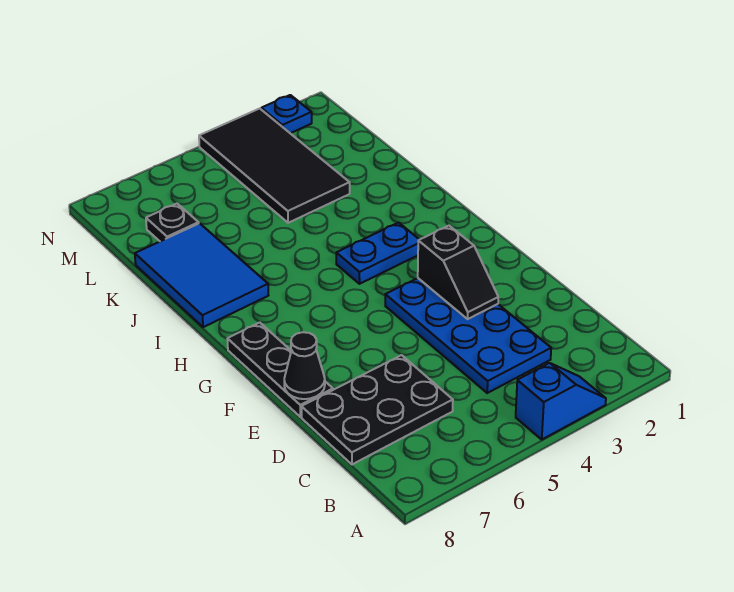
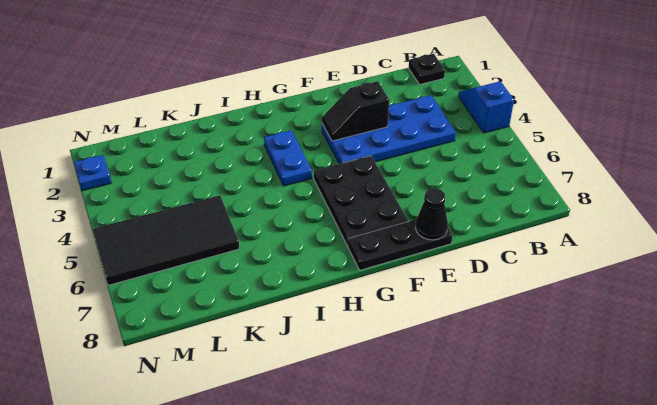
black 2x3 plate [301,355,453,464] -> black 2x3 plate moved to [314,156,408,246]
black 1x2 slope [418,225,498,319] -> black 1x2 slope turned to [322,81,389,141]
blue 2x3 tile [135,223,268,327] -> none
black 2x4 tile [199,109,350,223] -> black 2x4 tile moved to [93,195,240,285]
black 1x1 plate [146,204,199,241] -> black 1x1 plate moved to [409,54,445,84]

